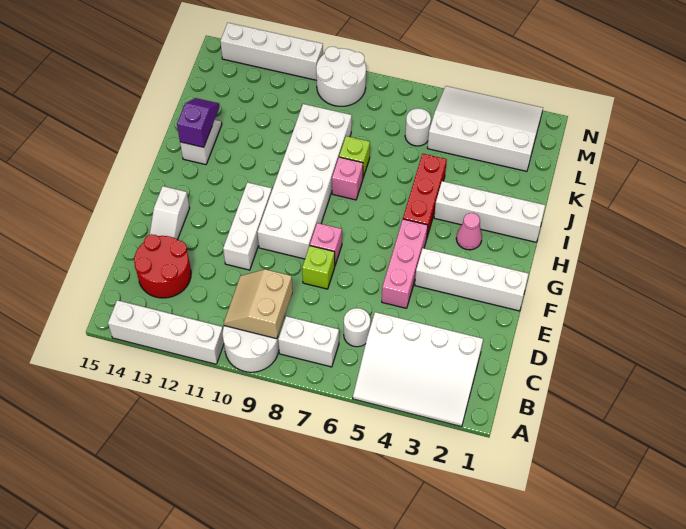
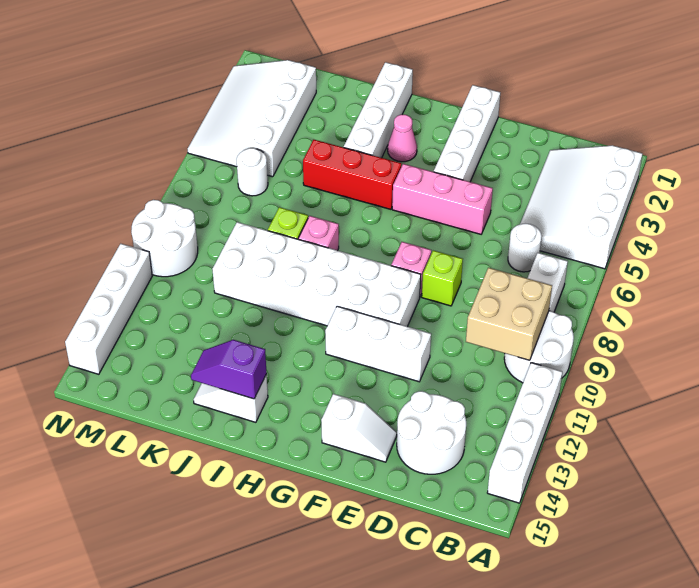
white 3x4 slope [353,312,483,427] -> white 3x4 slope turned to [520,145,642,269]
tan 2x2 slope [224,269,293,339] -> tan 2x2 brick [466,268,552,360]
red 2x2 round brick [134,234,191,298] -> white 2x2 round brick [397,391,466,474]

